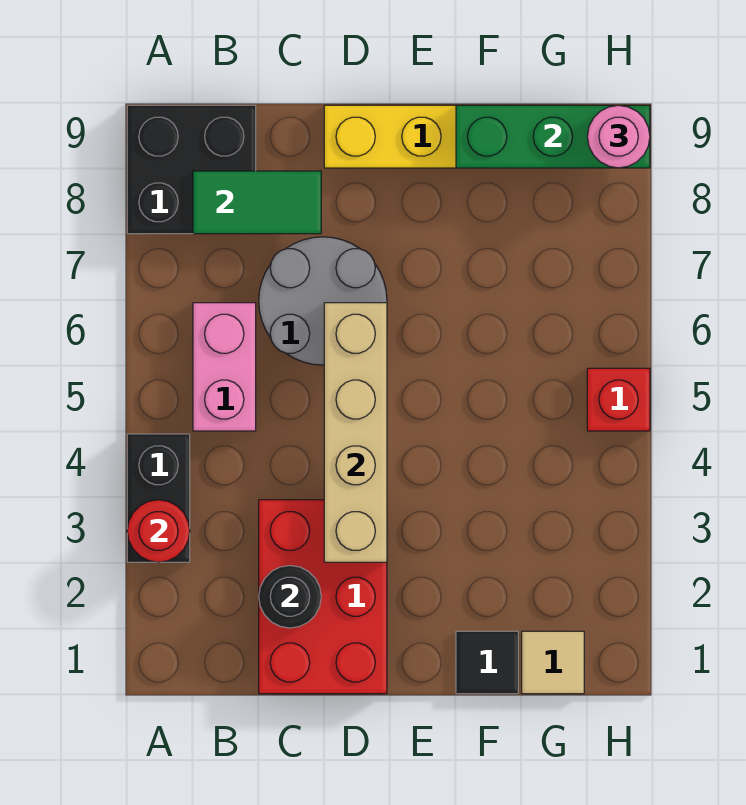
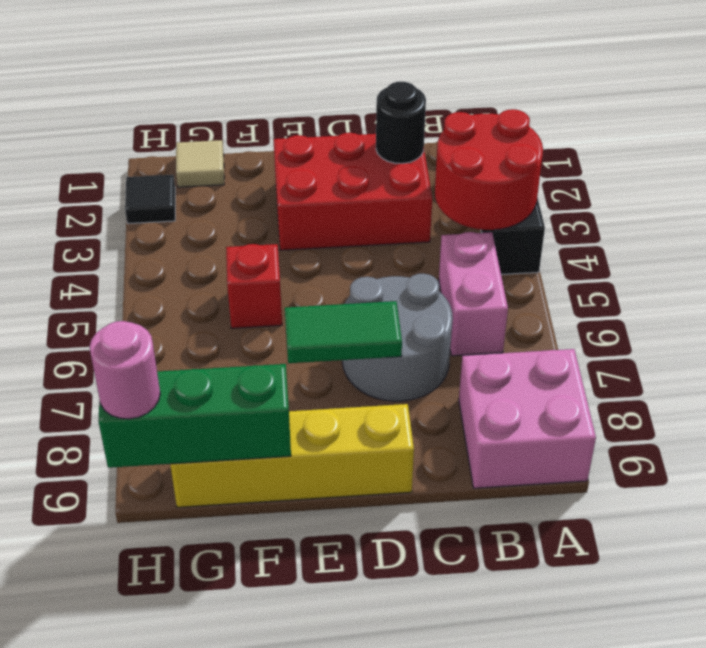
red 1x1 round brick [127,500,190,562] -> red 2x2 round brick [435,109,543,230]
black 2x2 brick [127,105,256,234] -> pink 2x2 brick [459,349,596,488]
green 1x2 tile [193,171,321,234] -> green 1x2 tile moved to [285,301,402,363]
red 2x3 brick [259,500,387,694] -> red 2x3 brick turned to [273,133,432,250]
tan 1x4 brick [324,303,387,562] -> none
black 1x1 tile [456,631,518,694] -> black 1x1 tile moved to [125,175,175,224]
red 1x1 brick [587,368,650,431] -> red 1x1 brick moved to [226,244,282,328]

